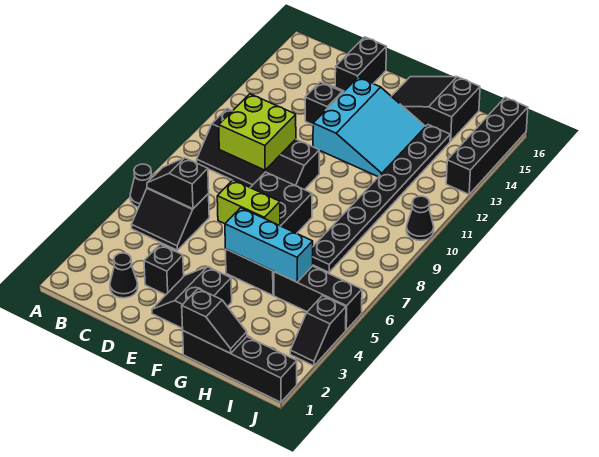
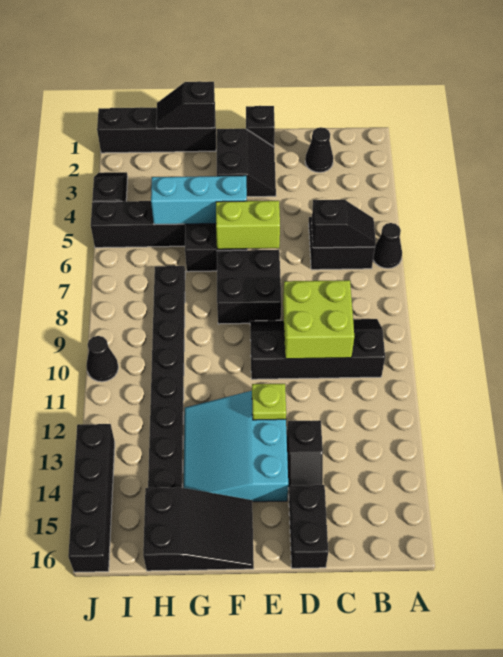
black 1x1 brick [144,244,184,295] -> black 1x1 brick moved to [246,106,275,147]
none -> lime 1x1 plate [252,384,286,420]

